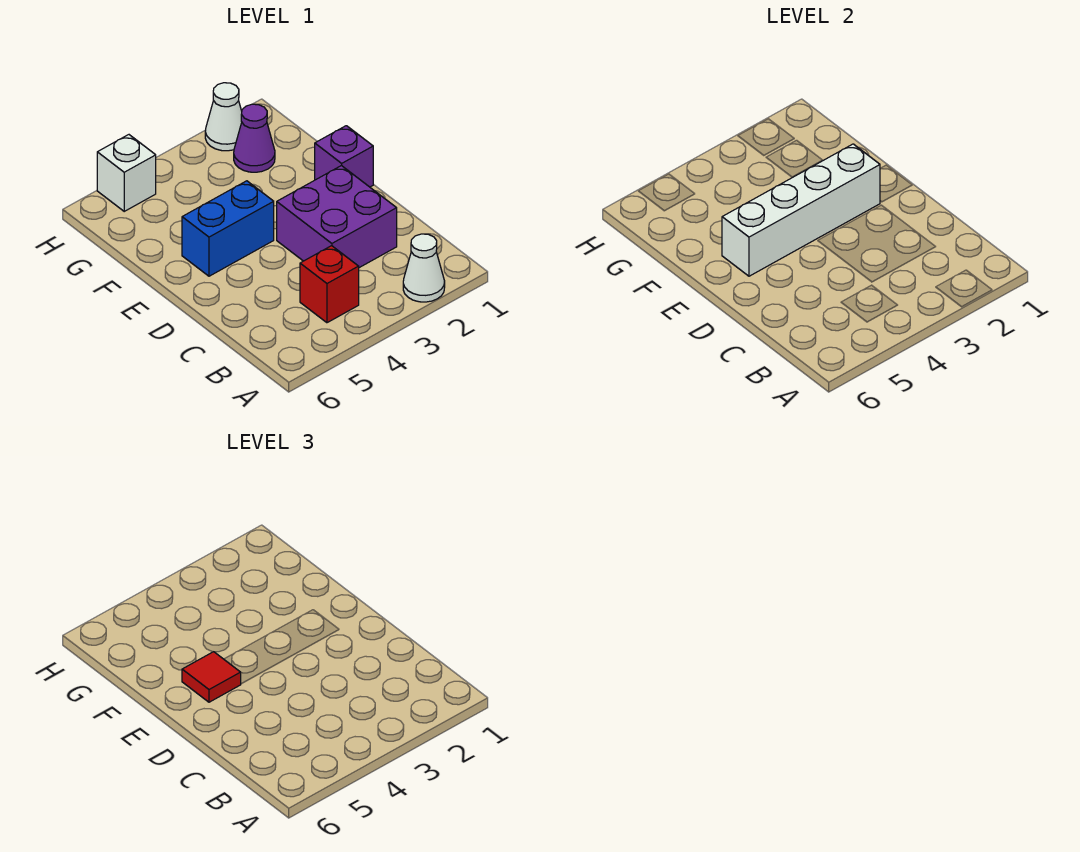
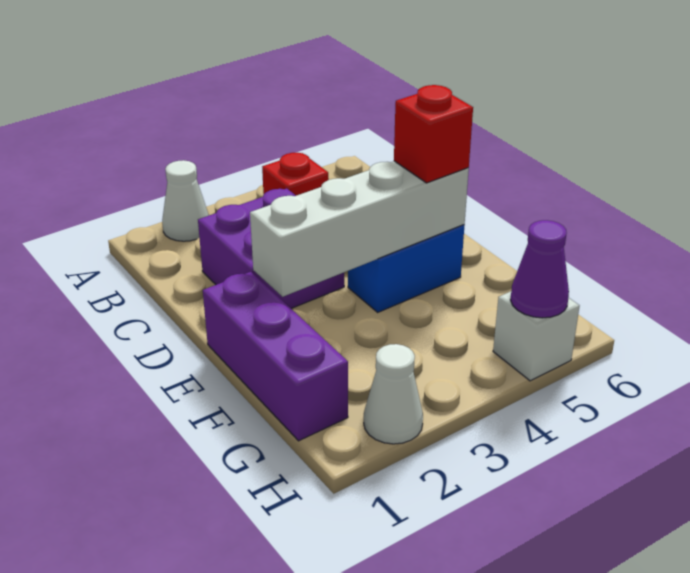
purple 1x1 brick [315,126,373,187] -> purple 1x3 brick [203,272,348,441]
red 1x1 tile [182,652,241,702] -> red 1x1 brick [394,85,473,183]
purple 1x1 cone [234,104,275,172] -> purple 1x1 cone moved to [510,220,569,318]

